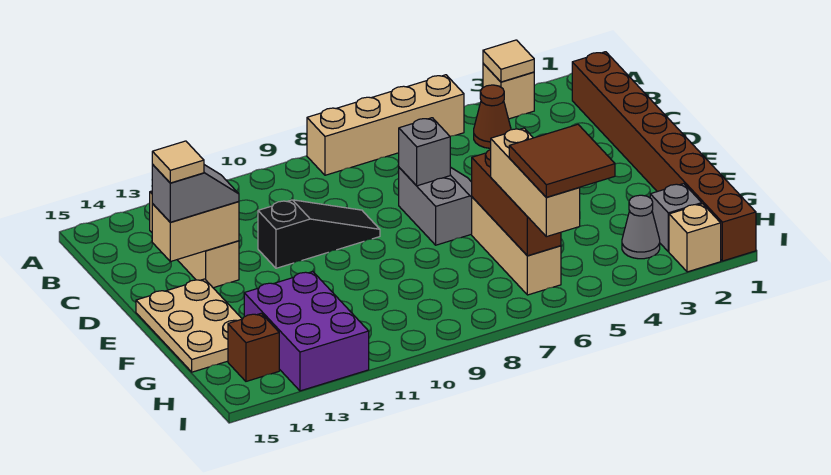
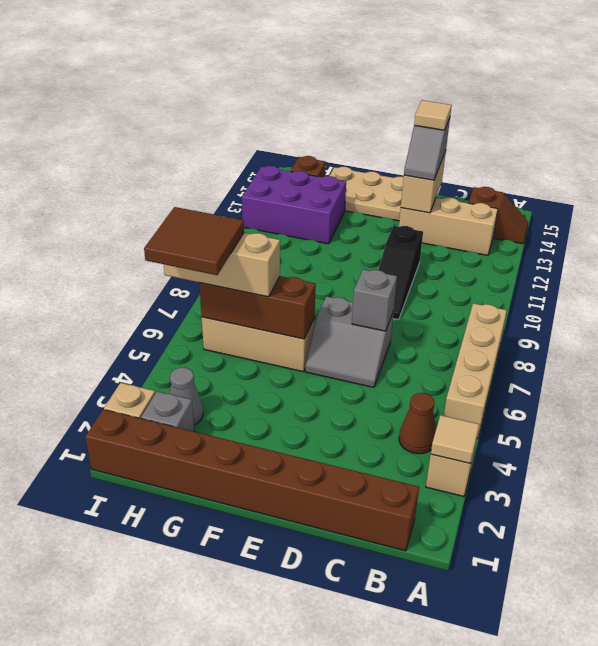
none -> brown 1x2 slope [469,187,528,244]

